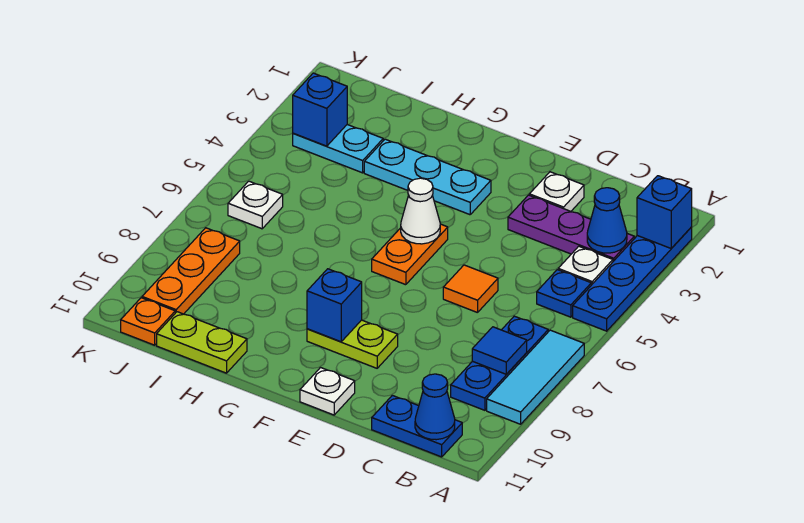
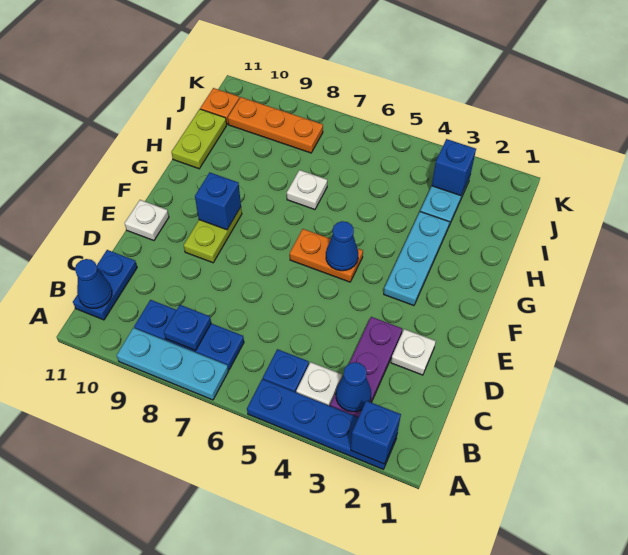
cyan 1x3 tile [487,330,584,424] -> cyan 1x3 plate [117,328,229,400]
blue 1x1 tile [472,327,527,374] -> blue 1x1 plate [164,305,211,351]
orange 1x1 tile [443,265,498,313] -> none
white 1x1 cone [401,178,440,244] -> blue 1x1 cone [326,221,358,271]
white 1x1 plate [228,181,283,229] -> white 1x1 plate moved to [287,170,327,210]

